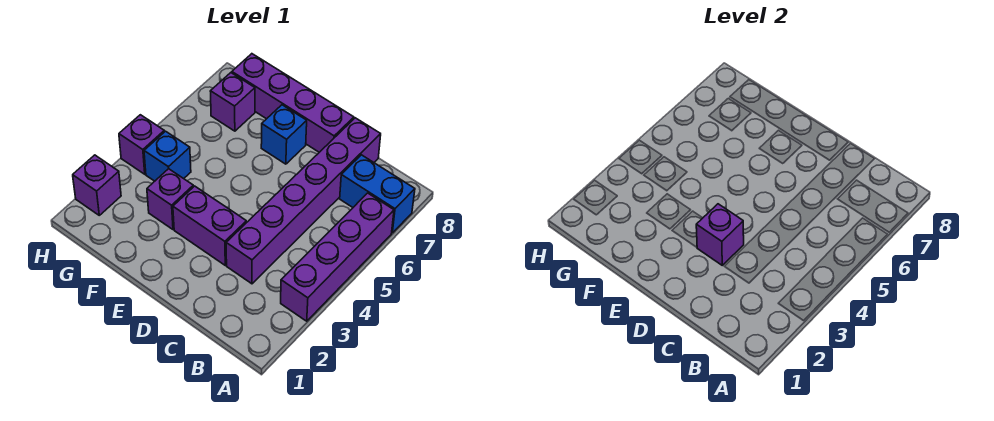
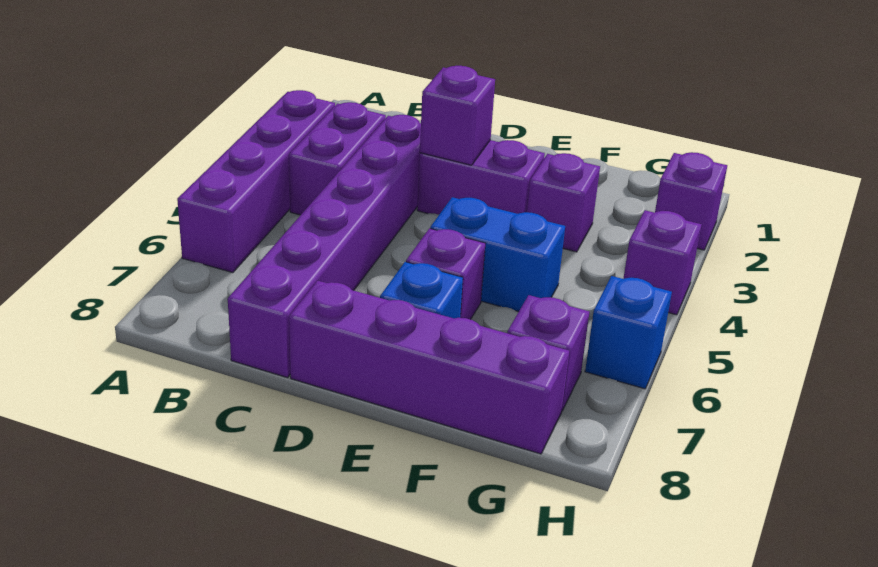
blue 1x2 brick [340,155,415,233] -> blue 1x2 brick moved to [430,197,565,312]
none -> purple 1x2 brick [289,102,386,215]
none -> purple 1x1 brick [406,228,486,319]
blue 1x1 brick [144,131,191,181] -> blue 1x1 brick moved to [585,276,672,389]

